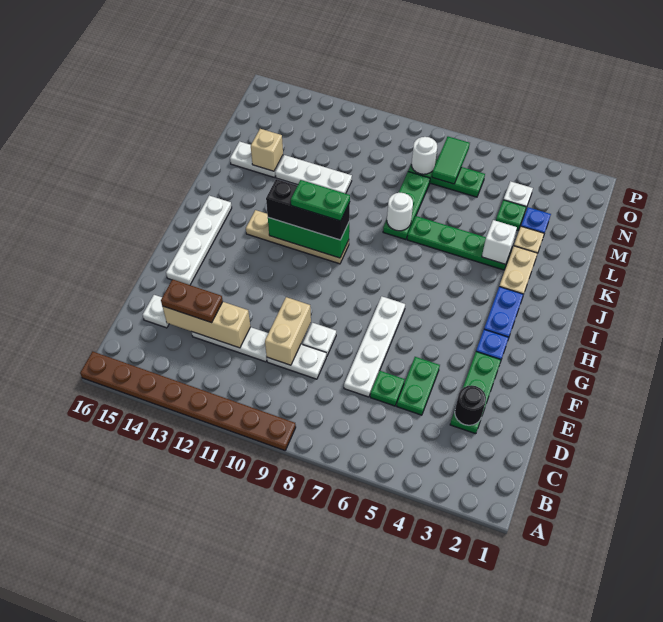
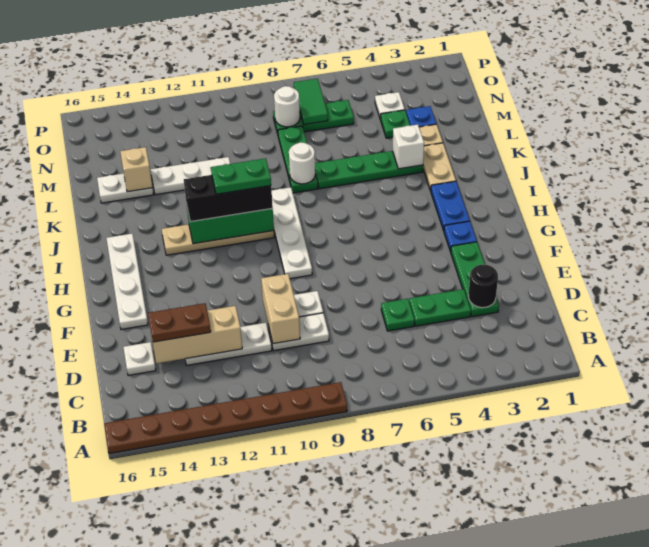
green 1x2 plate [397,357,440,415] -> green 1x2 plate turned to [409,289,471,326]
white 1x4 plate [344,296,405,397] -> white 1x4 plate moved to [272,187,312,279]

